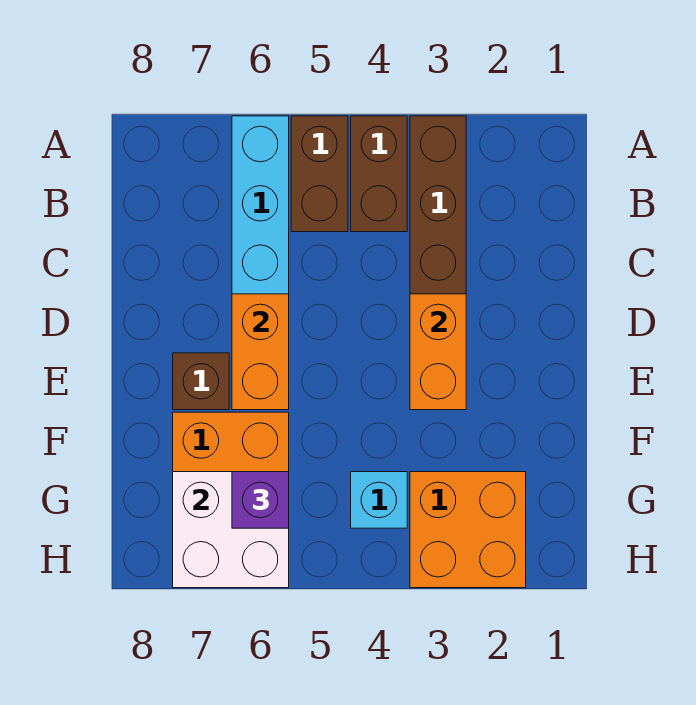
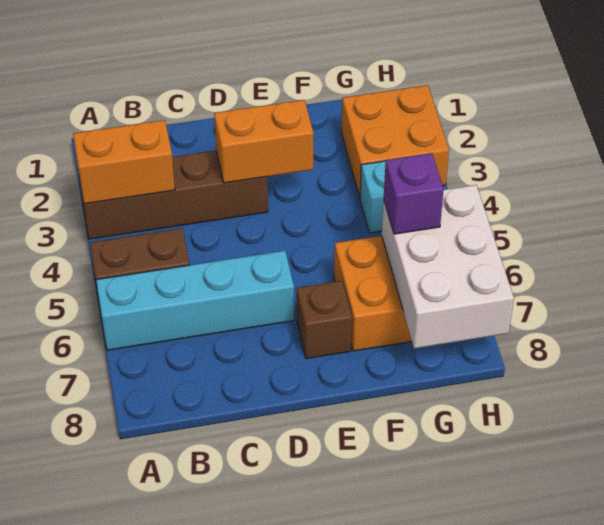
brown 1x2 brick [351,116,407,232] -> none
orange 1x2 brick [232,294,289,410] -> orange 1x2 brick moved to [73,120,175,204]
white 2x2 brick [173,472,289,588] -> white 2x3 brick [382,185,514,349]

